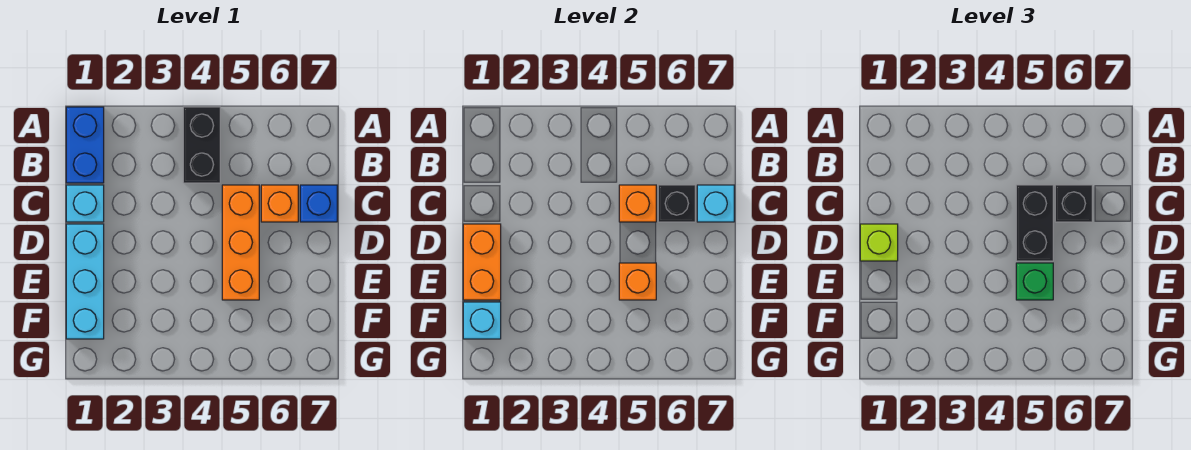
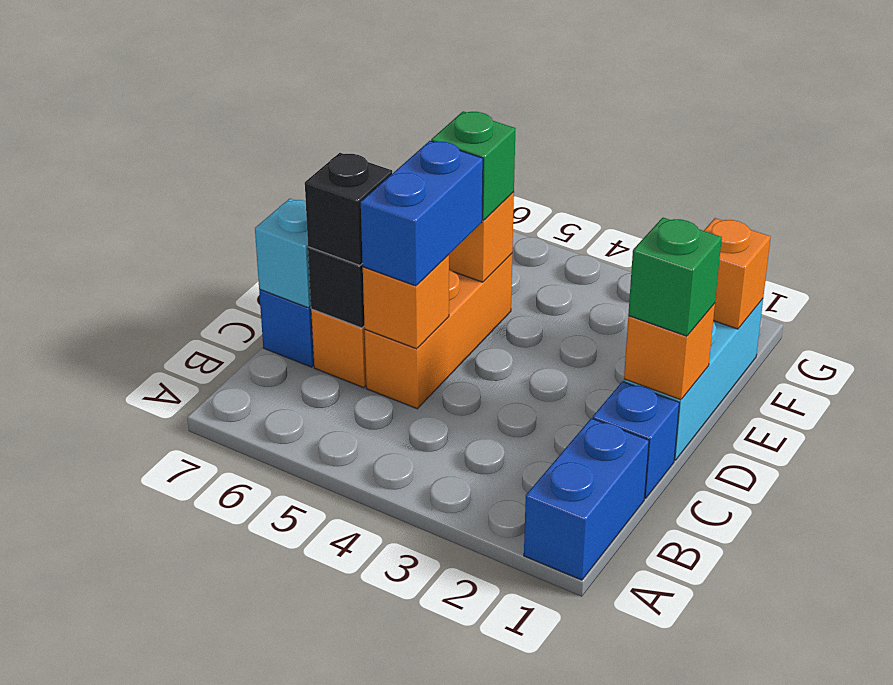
black 1x2 brick [183,107,220,183] -> none
cyan 1x1 brick [66,185,104,222] -> blue 1x1 brick [593,381,679,499]
black 1x2 brick [1016,185,1053,261] -> blue 1x2 brick [361,141,483,286]
orange 1x2 brick [463,224,501,300] -> orange 1x1 brick [624,303,715,400]
lime 1x1 brick [860,224,898,261] -> green 1x1 brick [628,218,722,336]
cyan 1x1 brick [463,302,501,339] -> orange 1x1 brick [704,218,771,329]

